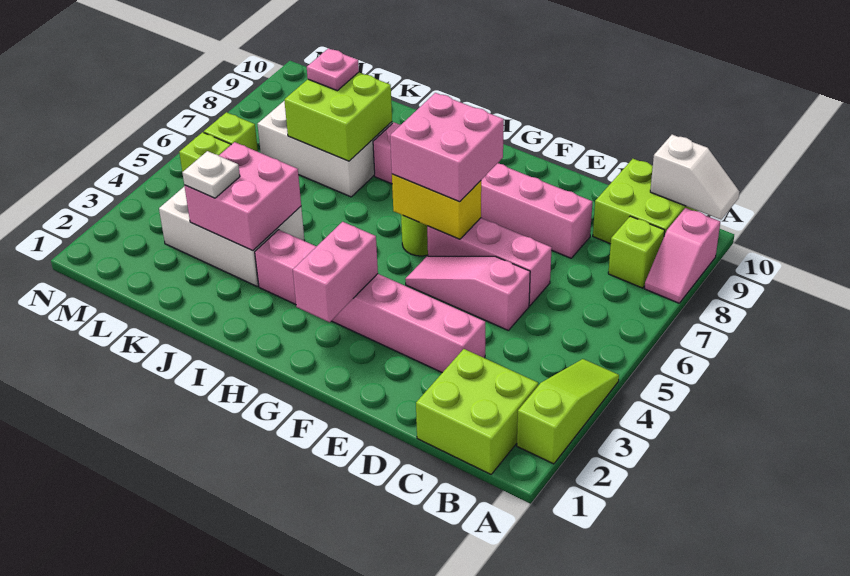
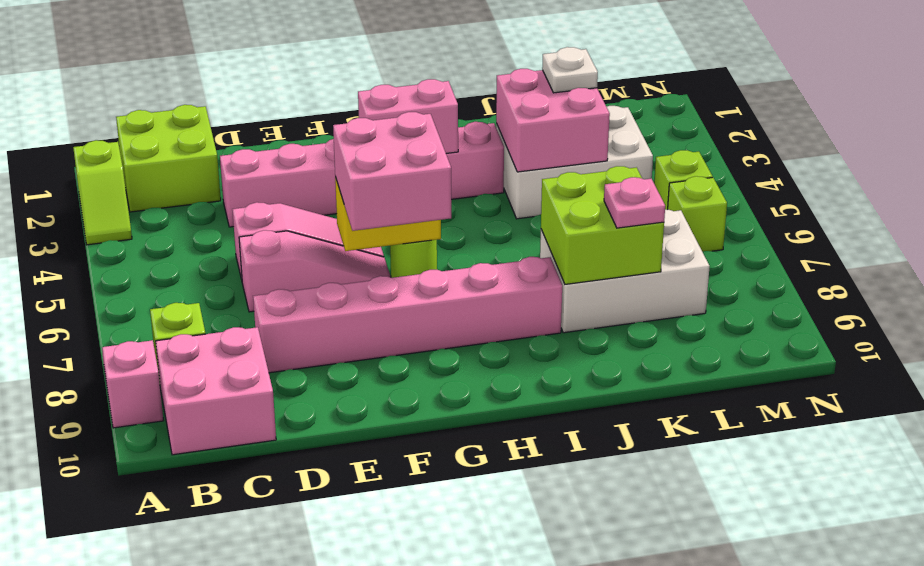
lime 1x3 slope [517,359,619,464] -> lime 1x2 slope [73,140,132,245]
white 1x2 slope [650,135,740,220] -> none
lime 2x2 brick [593,159,699,244] -> pink 2x2 brick [156,327,276,455]
pink 1x3 brick [427,218,552,306] -> pink 1x3 slope [239,230,391,312]
pink 1x2 brick [293,222,378,322] -> pink 1x2 brick turned to [358,79,458,153]

